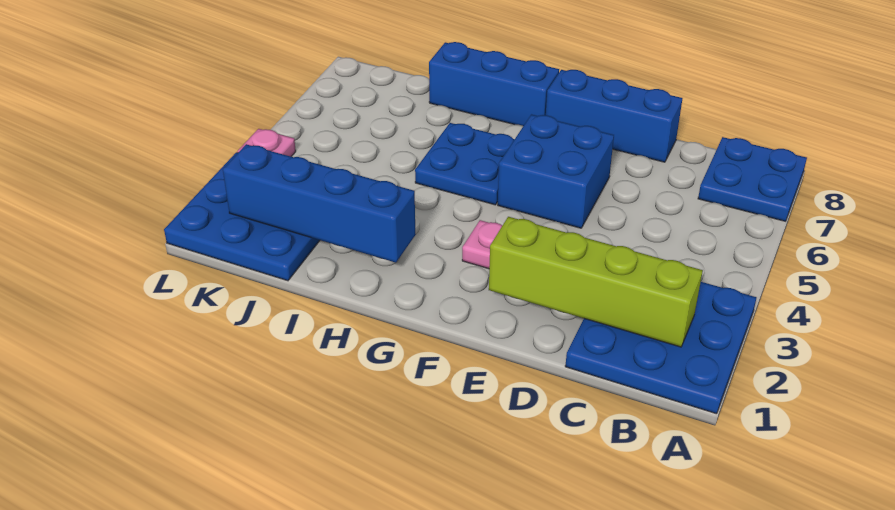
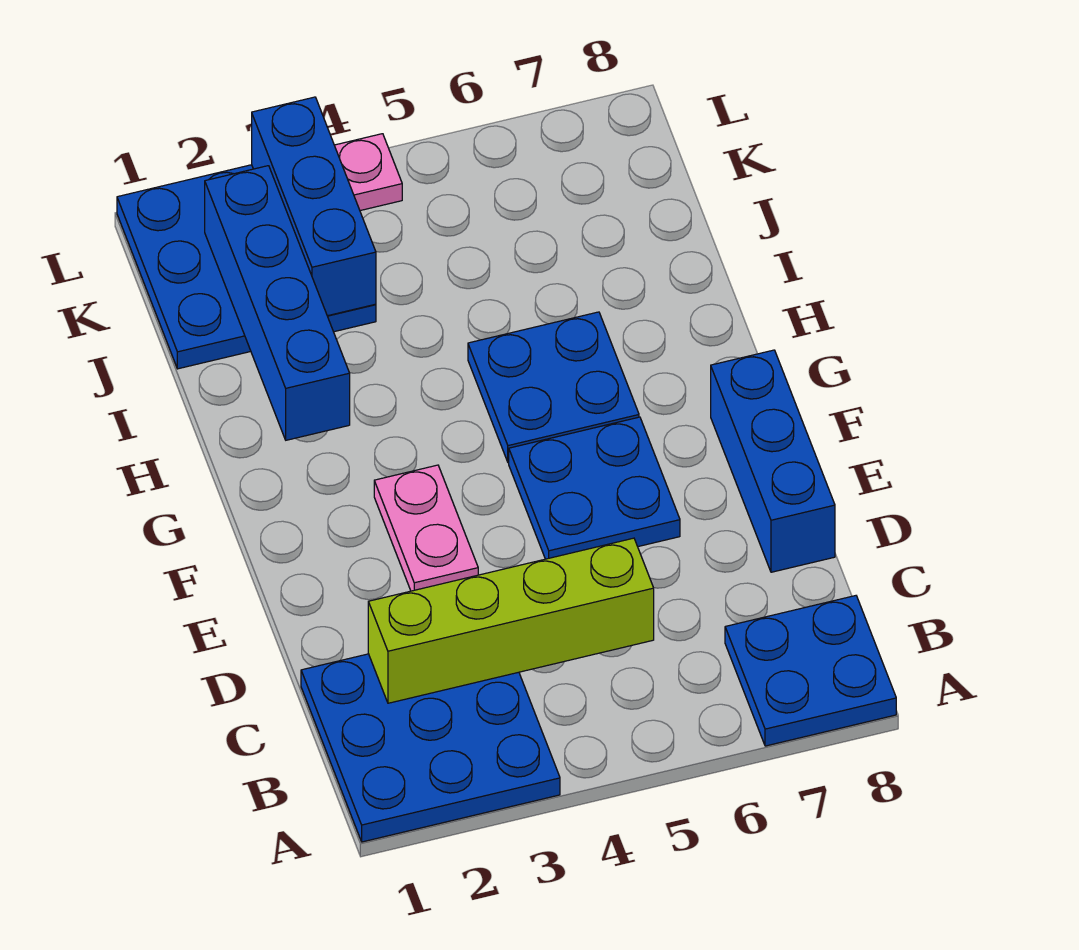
lime 1x4 brick [489,217,703,347] -> lime 1x4 brick turned to [368,538,654,703]
blue 2x2 brick [498,115,614,228] -> blue 2x2 plate [509,417,680,559]
blue 1x3 brick [429,42,559,126] -> blue 1x3 brick moved to [252,97,376,316]

